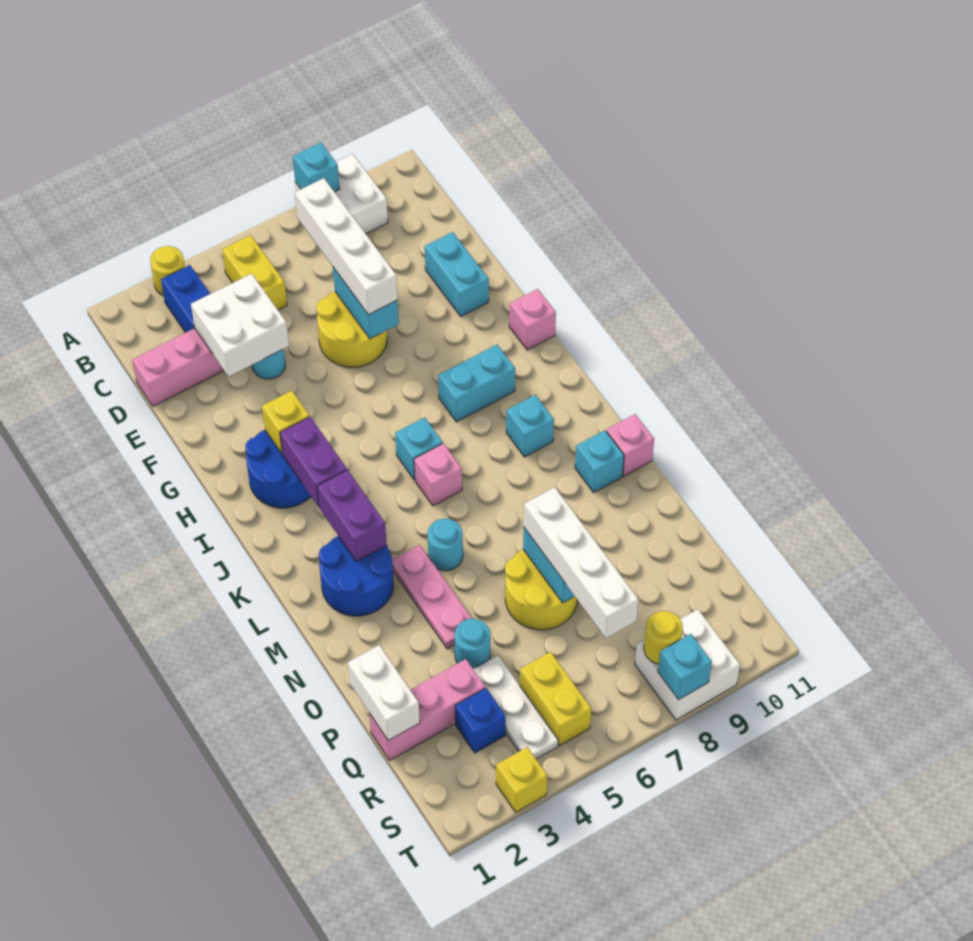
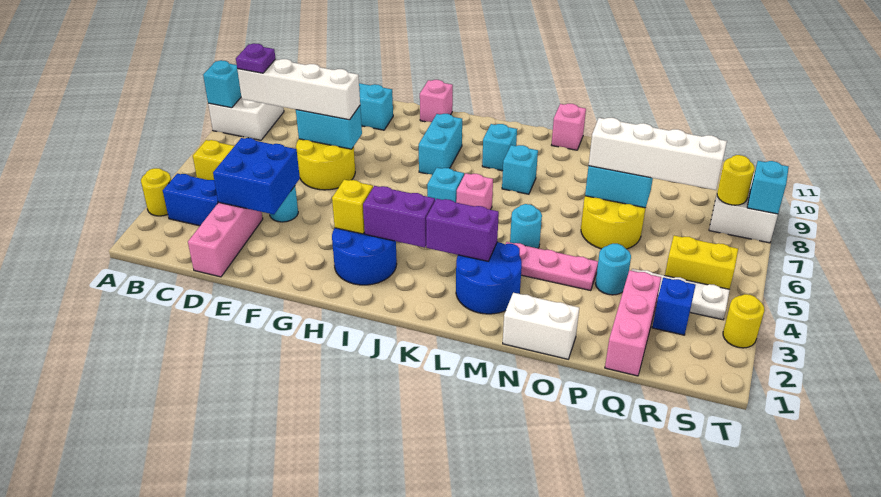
none -> purple 1x1 plate [236,43,275,73]
white 2x2 brick [191,274,289,377] -> blue 2x2 brick [213,138,300,214]
cyan 1x1 brick [575,430,624,492] -> cyan 1x1 brick moved to [502,145,538,194]
white 1x2 brick [348,645,420,741] -> white 1x2 brick moved to [503,293,579,359]
yellow 1x1 brick [496,747,547,812] -> yellow 1x1 round brick [723,294,764,348]

